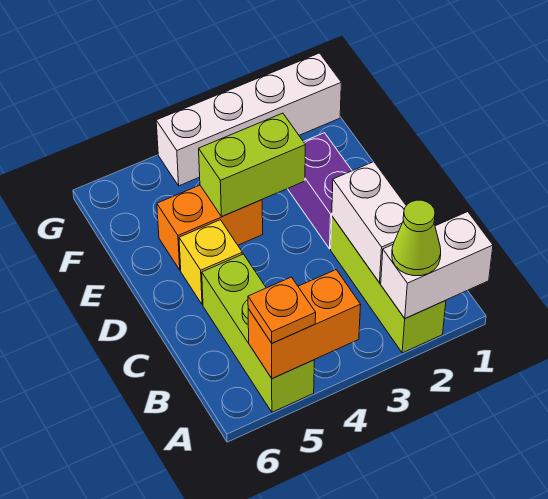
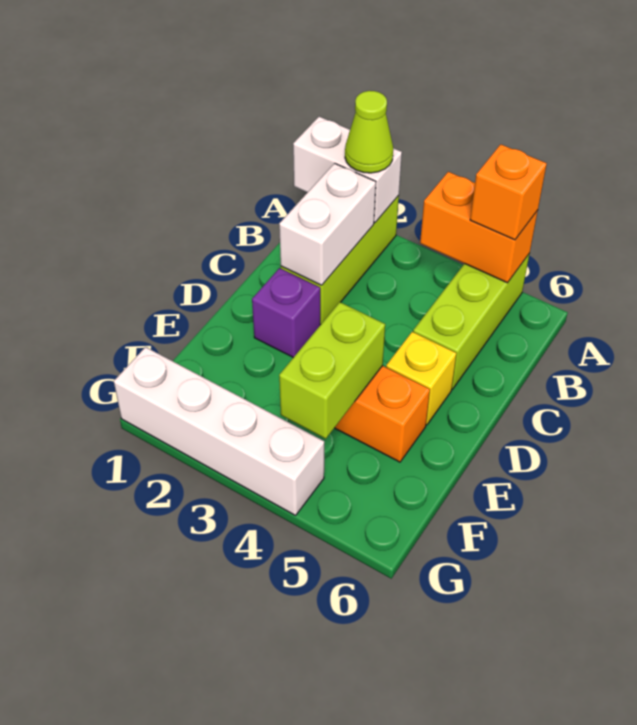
orange 1x1 plate [248,277,316,343] -> orange 1x1 brick [470,144,547,240]
purple 1x2 brick [288,133,352,249] -> purple 1x1 brick [252,268,320,358]
lime 1x2 brick [199,113,305,217] -> lime 1x2 brick turned to [279,302,385,439]

